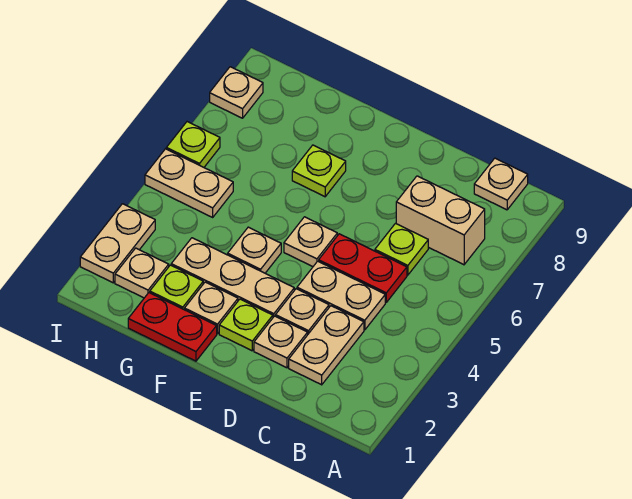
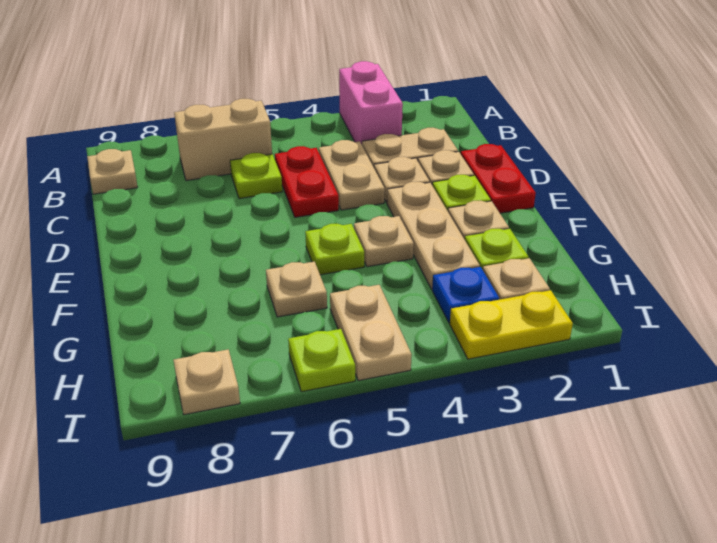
none -> pink 1x2 brick [339,61,403,144]
tan 1x2 brick [396,176,485,265] -> tan 1x2 brick turned to [174,99,272,181]
tan 1x1 plate [284,217,337,267] -> tan 1x1 plate moved to [266,262,327,317]
red 1x2 plate [128,293,217,361] -> red 1x2 plate moved to [461,144,536,213]
lime 1x1 plate [292,145,346,197] -> lime 1x1 plate moved to [305,224,364,275]
none -> blue 1x1 plate [432,267,499,323]
tan 1x2 plate [80,204,155,283] -> yellow 1x2 plate [450,290,573,359]

